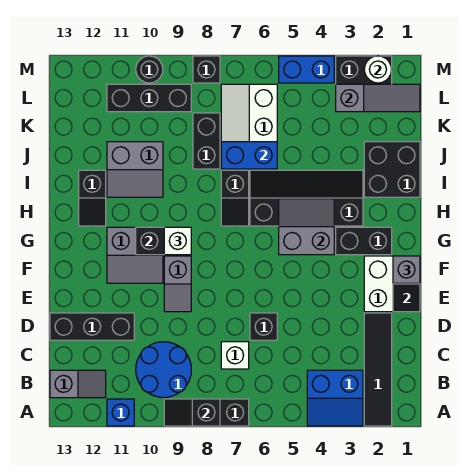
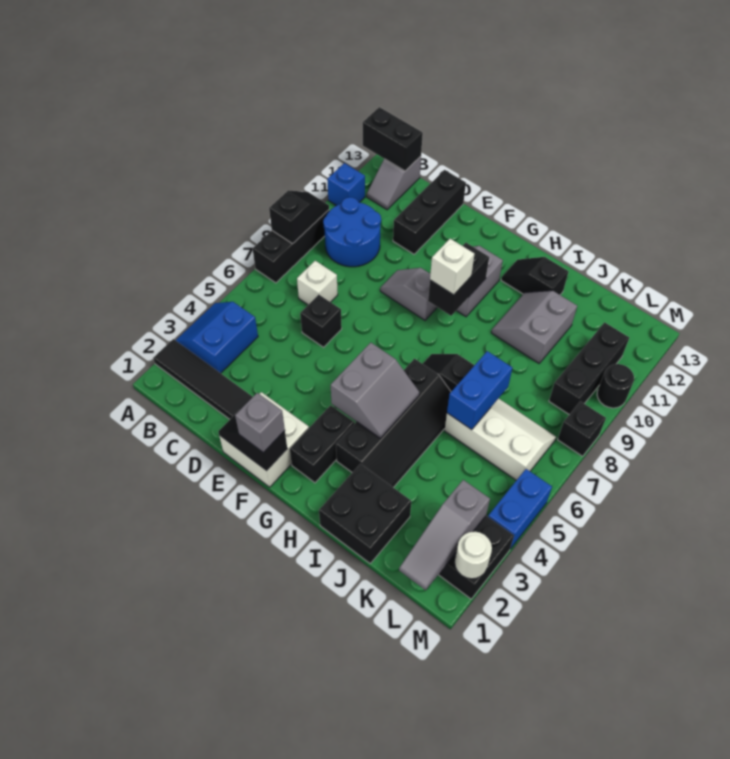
black 1x2 brick [193,113,220,169] -> black 1x2 brick moved to [363,107,423,171]

